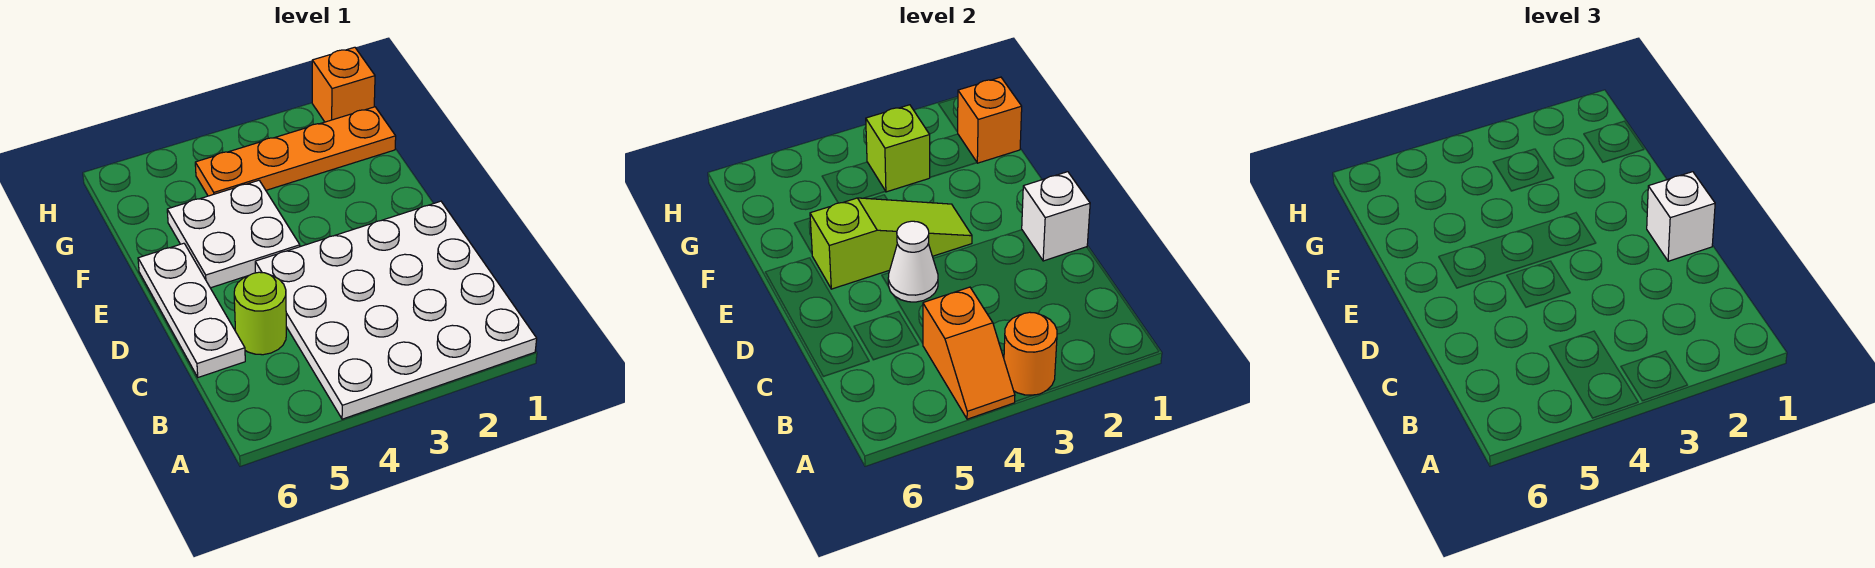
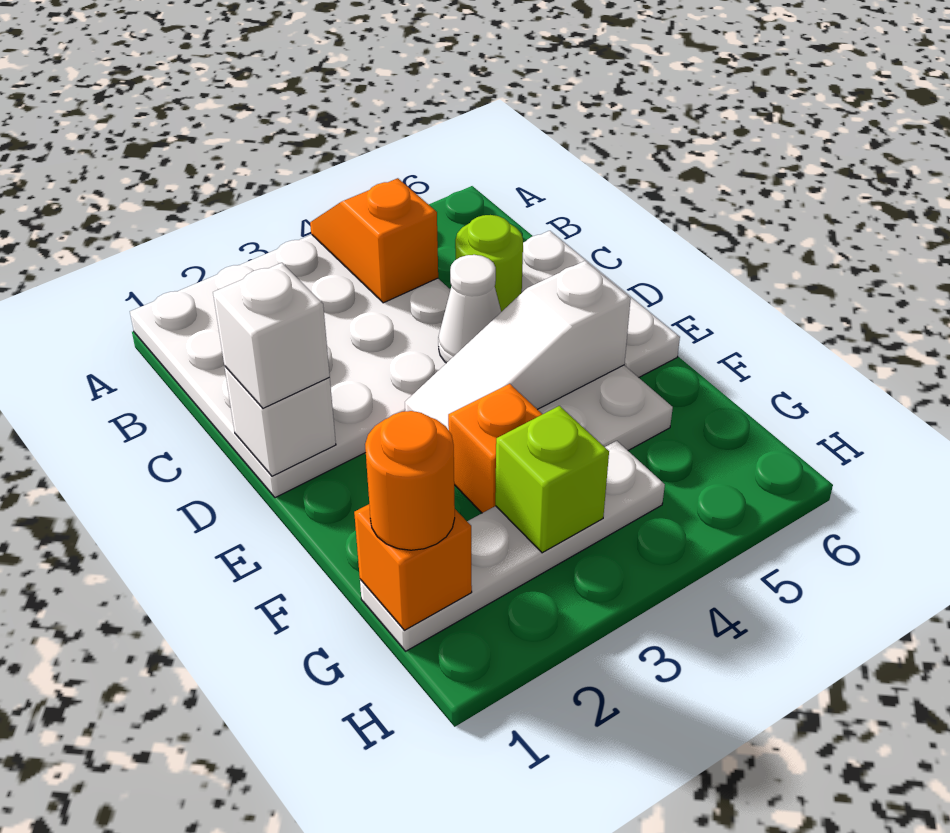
orange 1x1 round brick [1004,312,1057,395] -> orange 1x1 round brick moved to [365,411,455,550]
lime 1x3 slope [810,198,972,289] -> white 1x3 slope [405,261,631,430]
orange 1x4 plate [195,107,396,196] -> white 1x4 plate [360,441,665,651]
orange 1x1 brick [312,47,375,122] -> orange 1x1 brick moved to [448,384,542,513]

